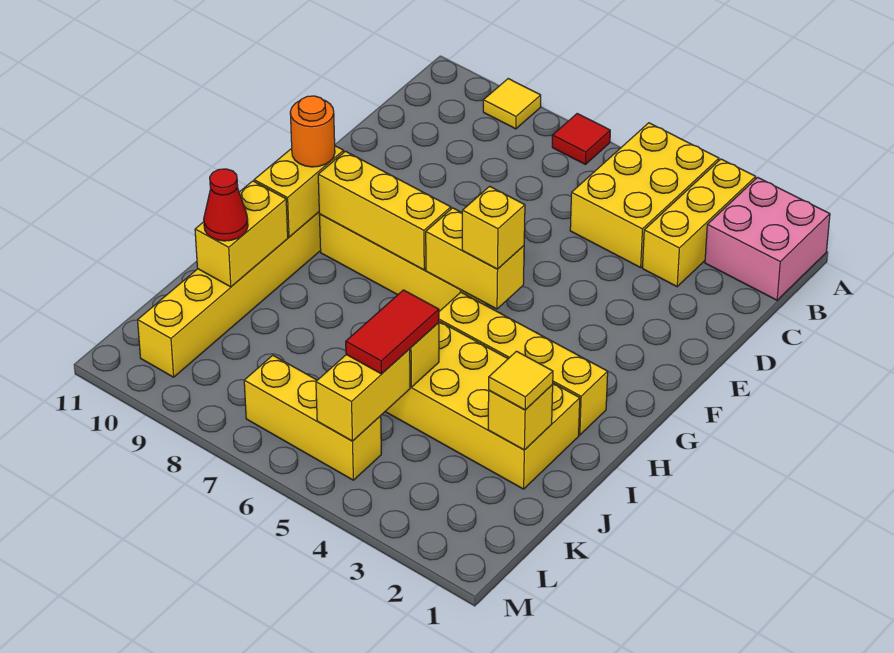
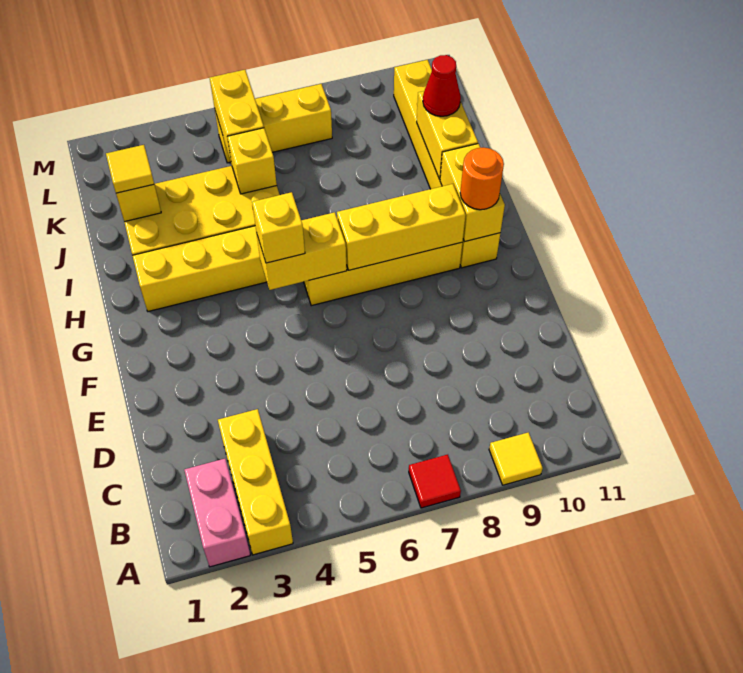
pink 2x2 brick [705,177,830,300] -> pink 1x2 brick [184,459,250,567]
yellow 2x3 brick [570,123,719,268] -> none
red 1x2 tile [346,290,439,374] -> none

